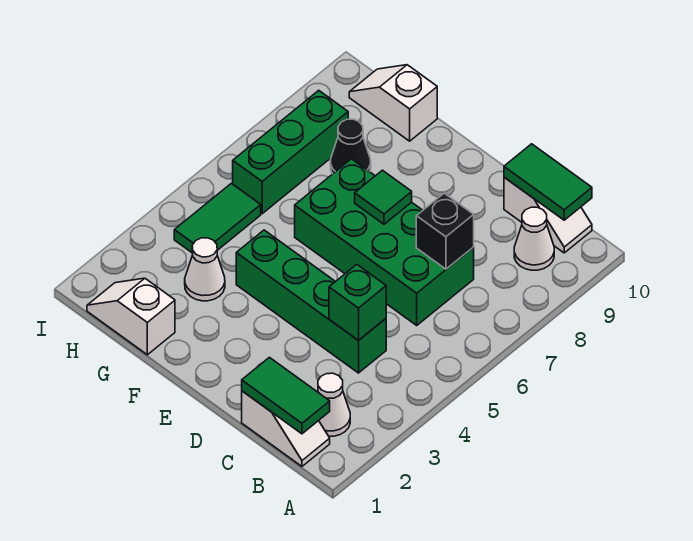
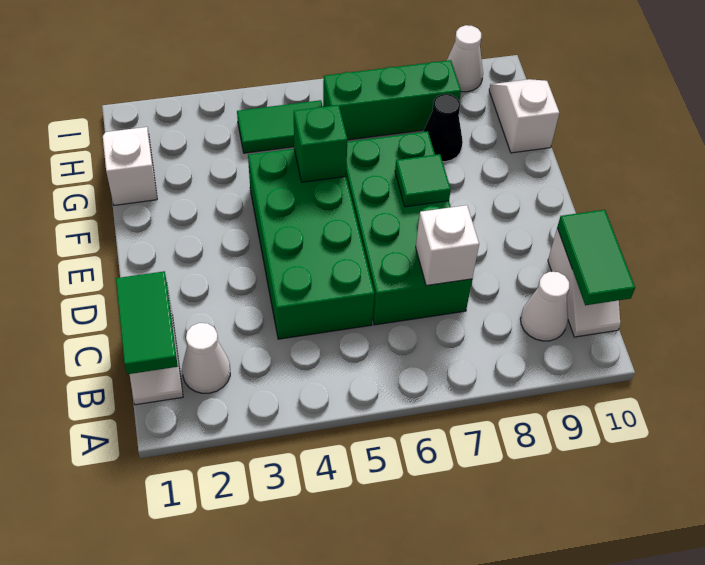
green 1x4 brick [236,230,386,373] -> green 2x4 brick [248,149,374,339]
green 1x1 brick [329,265,386,341] -> green 1x1 brick moved to [294,105,347,182]
black 1x1 brick [416,193,474,269] -> white 1x1 brick [416,205,479,286]
white 1x1 cone [185,238,225,301] -> white 1x1 cone moved to [447,25,483,92]

